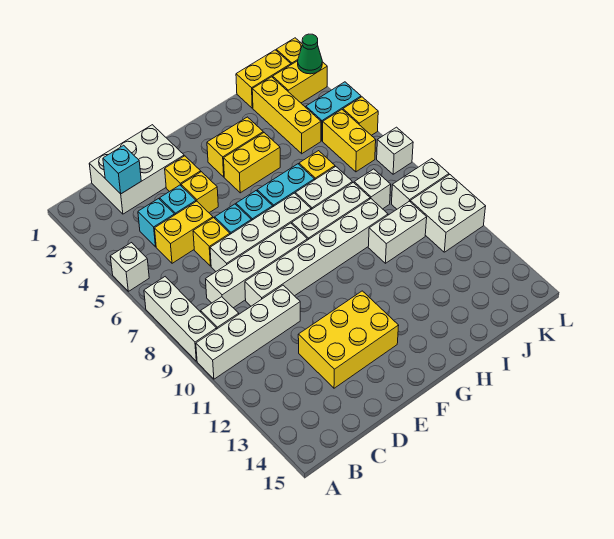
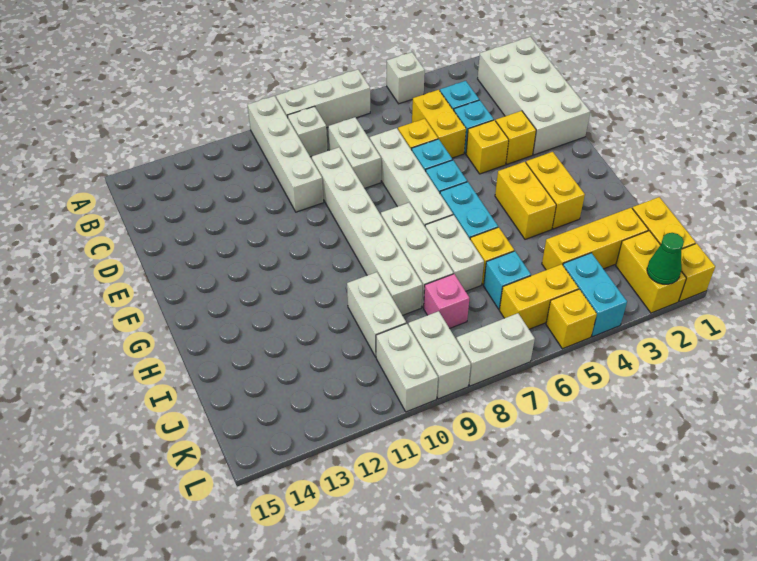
white 2x3 brick [89,125,184,214] -> white 2x4 brick [478,37,590,155]
cyan 1x1 brick [103,145,141,194] -> cyan 1x1 brick moved to [484,251,531,309]
white 1x4 brick [206,223,307,308] -> white 1x2 brick [328,117,381,188]
yellow 2x3 brick [298,291,399,388] -> none
white 1x1 brick [354,169,391,209] -> pink 1x1 brick [424,274,469,328]
white 2x2 brick [410,175,486,252] -> white 1x2 brick [376,323,438,412]
white 1x1 brick [377,127,413,174] -> white 1x2 brick [456,313,535,386]

